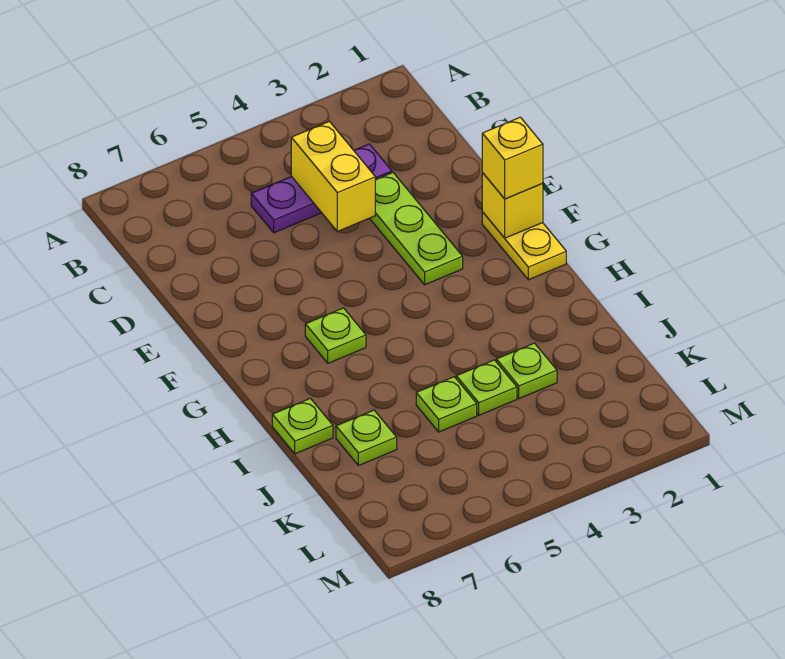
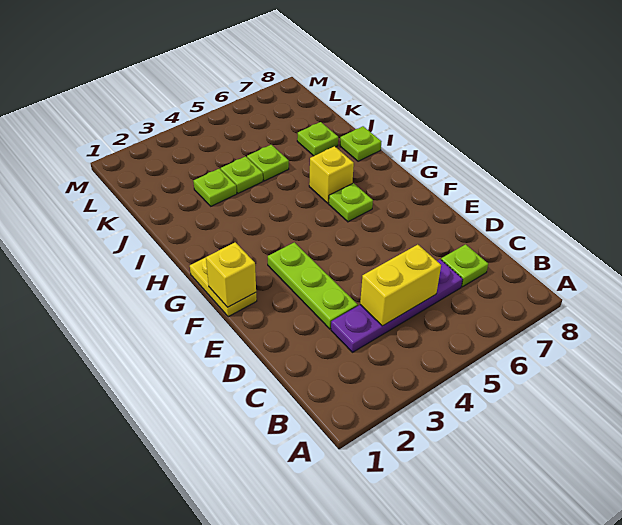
purple 1x3 plate [251,144,392,233] -> purple 1x4 plate [331,259,463,352]
yellow 1x2 brick [291,121,375,231] -> yellow 1x2 brick turned to [360,245,441,326]
none -> lime 1x1 plate [441,244,488,287]
yellow 1x1 brick [482,117,543,199] -> yellow 1x1 brick moved to [309,146,354,203]

